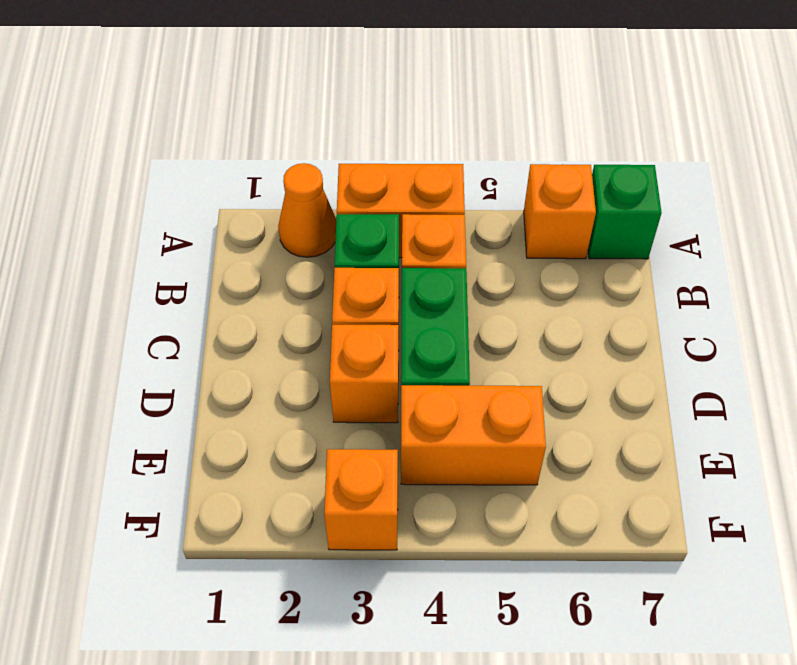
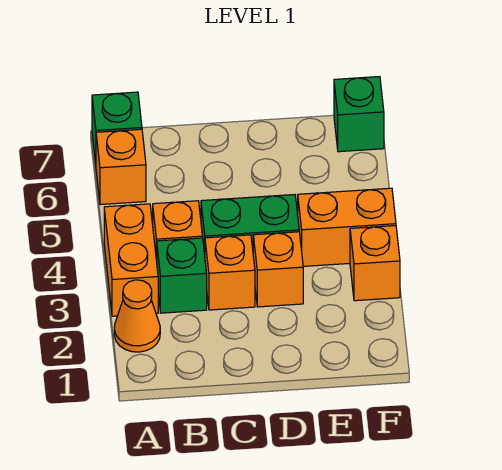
orange 1x2 brick [401,385,546,485] -> orange 1x2 brick turned to [298,188,396,266]
none -> green 1x1 brick [334,77,384,152]

